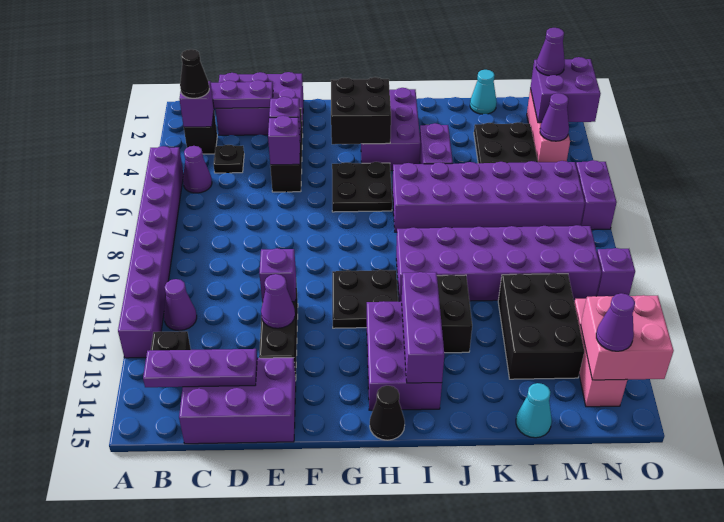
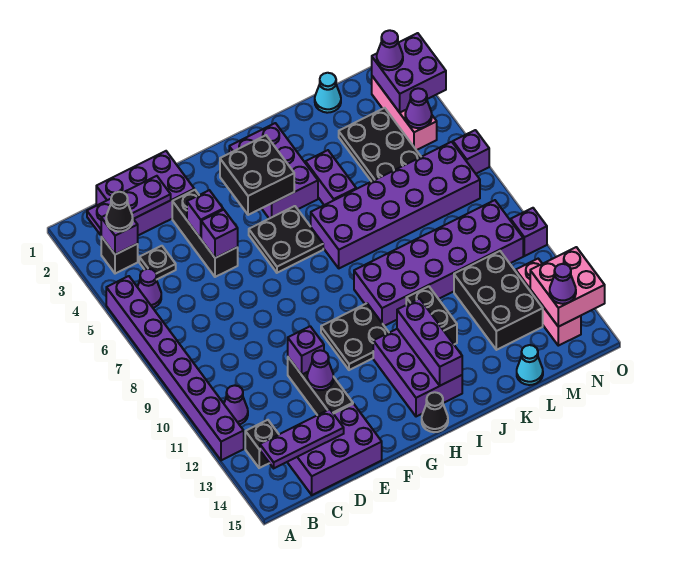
purple 1x2 brick [576,160,617,230] -> purple 1x1 brick [453,130,489,174]

